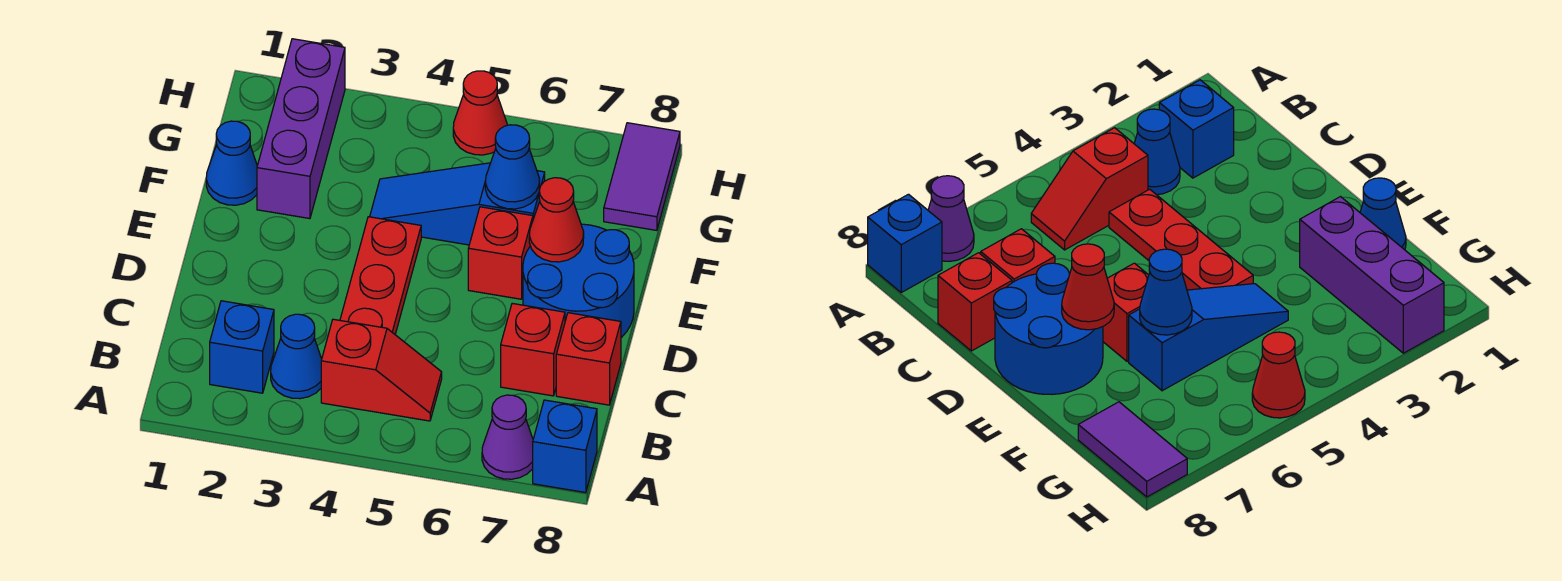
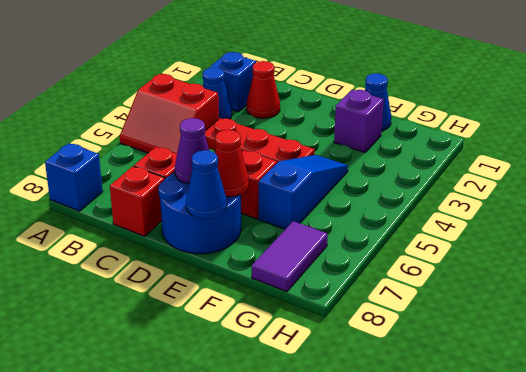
purple 1x1 cone [482,395,533,479] -> purple 1x1 cone moved to [175,118,209,184]
red 1x2 slope [321,319,442,421] -> red 2x2 slope [120,74,219,154]
purple 1x3 brick [257,39,345,219] -> purple 1x1 brick [334,90,384,152]
blue 1x1 cone [485,125,540,209] -> blue 1x1 cone moved to [186,150,227,219]
purple 1x2 tile [604,123,680,230] -> purple 1x2 tile turned to [252,221,328,292]
red 1x1 cone [453,71,507,155] -> red 1x1 cone moved to [247,61,280,118]

